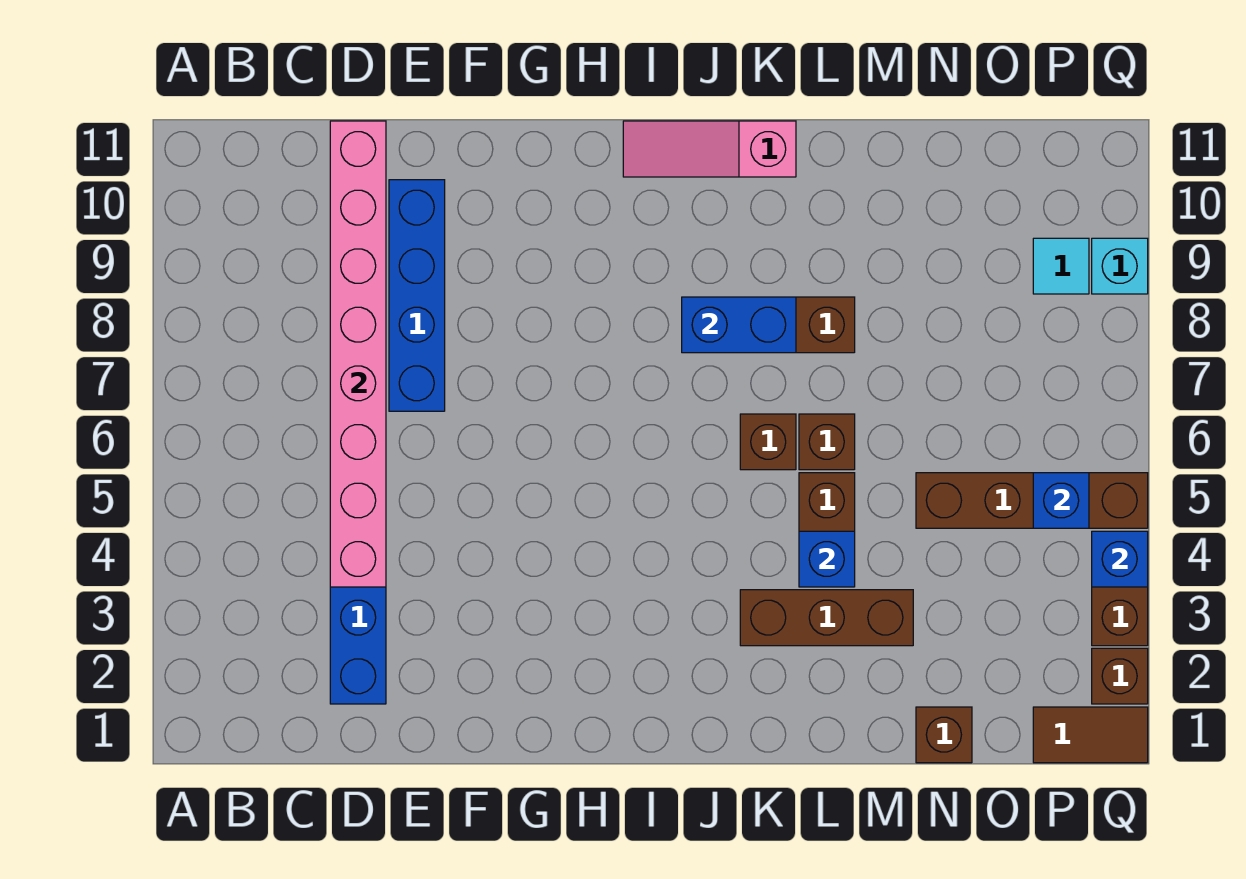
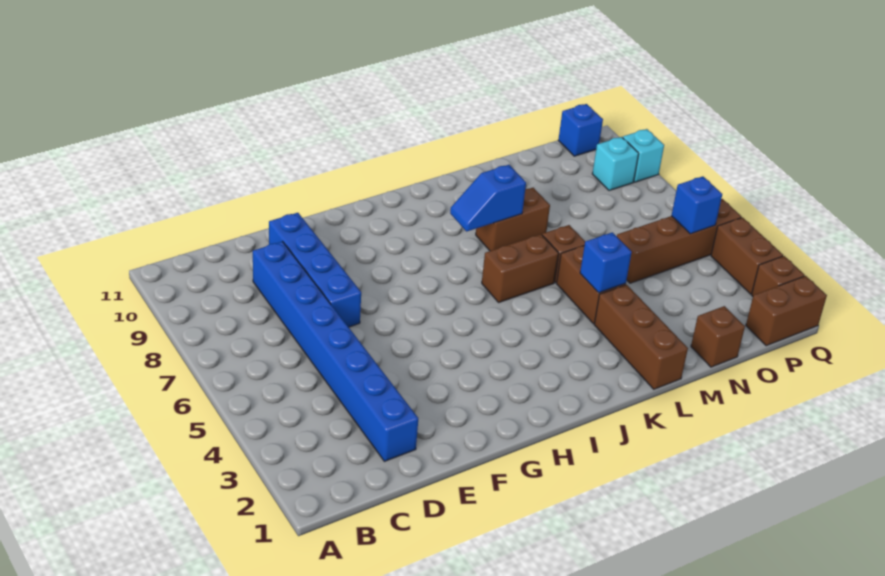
pink 1x8 brick [330,121,386,587] -> none
pink 1x3 slope [623,121,796,177] -> none
blue 1x2 brick [682,297,796,353] -> blue 1x2 slope [450,165,526,231]
brown 1x3 brick [740,590,913,646] -> brown 1x3 brick turned to [594,285,688,389]
brown 1x1 brick [740,414,796,470] -> brown 1x2 brick [482,234,559,302]
brown 1x2 tile [1033,707,1148,763] -> brown 1x2 brick [746,276,827,346]
cyan 1x1 tile [1033,238,1089,294] -> cyan 1x1 brick [592,137,639,191]
blue 1x1 brick [1092,531,1148,587] -> blue 1x1 brick moved to [558,104,603,156]

